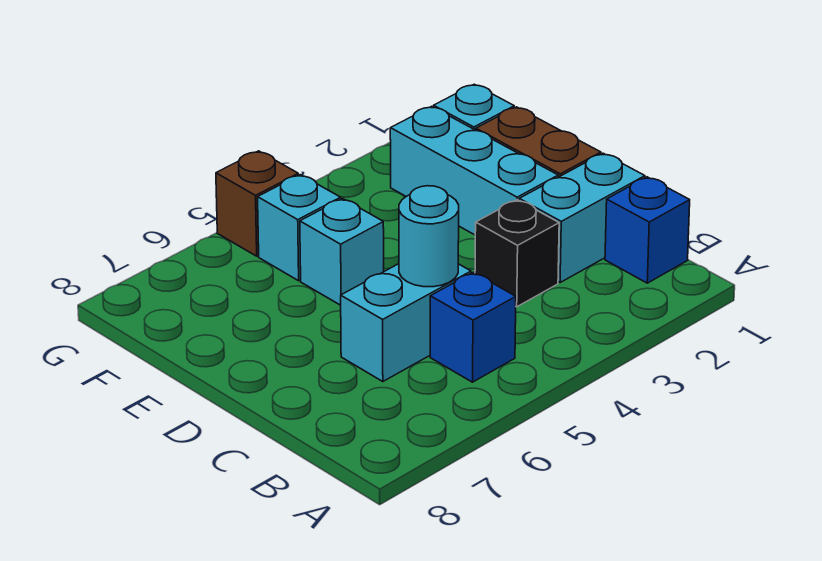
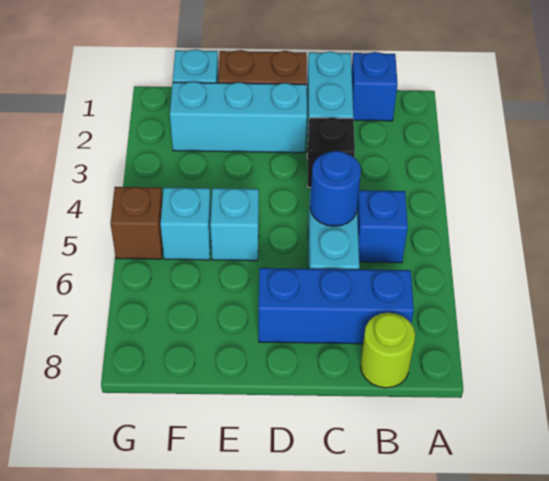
none -> blue 1x3 brick [259,268,414,344]
none -> lime 1x1 round brick [360,313,415,388]
cyan 1x1 round brick [399,186,459,287] -> blue 1x1 round brick [310,151,361,226]

